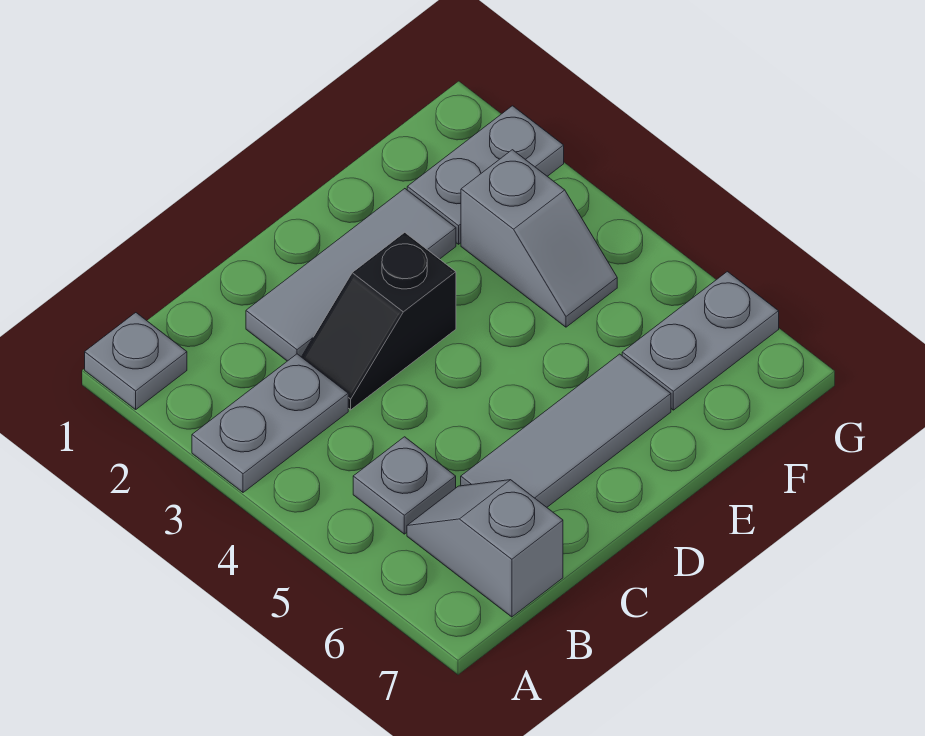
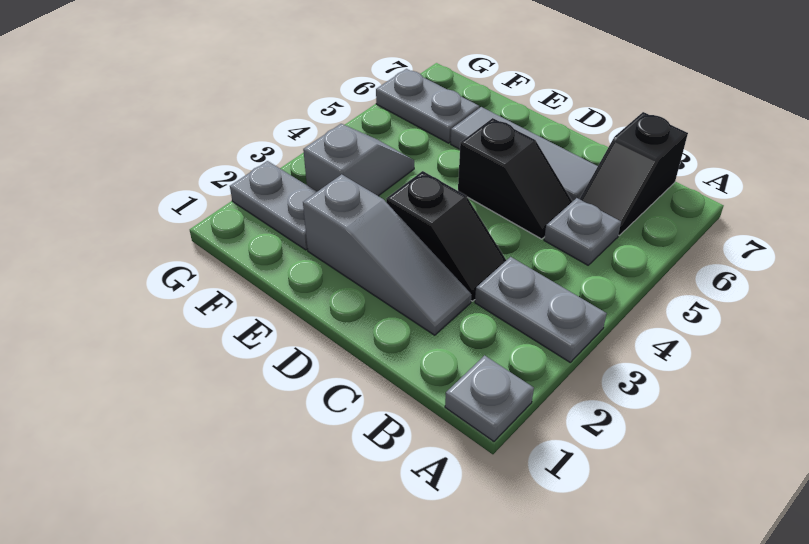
grey 1x2 slope [407,480,563,617] -> black 1x2 slope [580,112,688,235]
grey 1x3 tile [246,189,456,361] -> grey 1x3 slope [303,174,471,335]
none -> black 1x2 slope [458,118,572,239]

